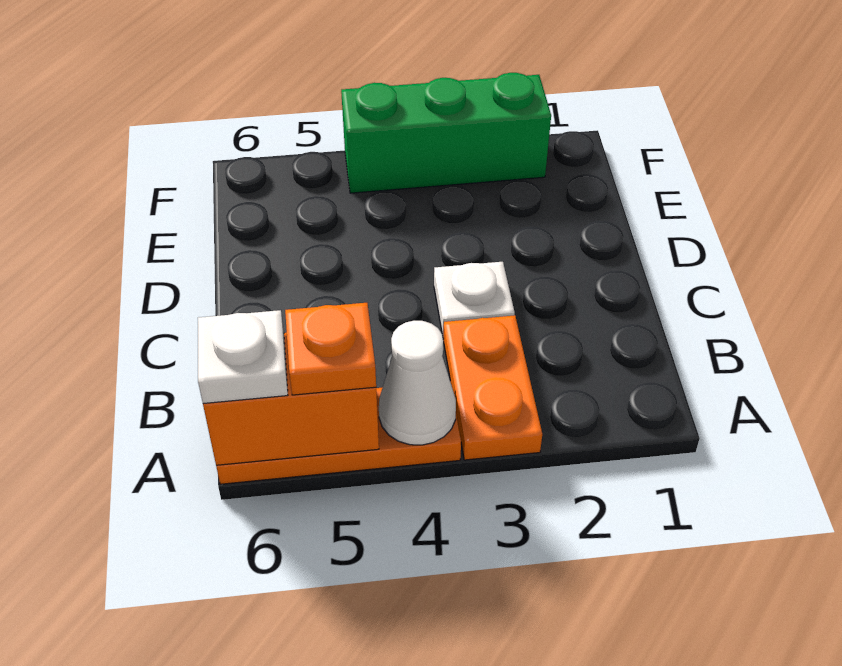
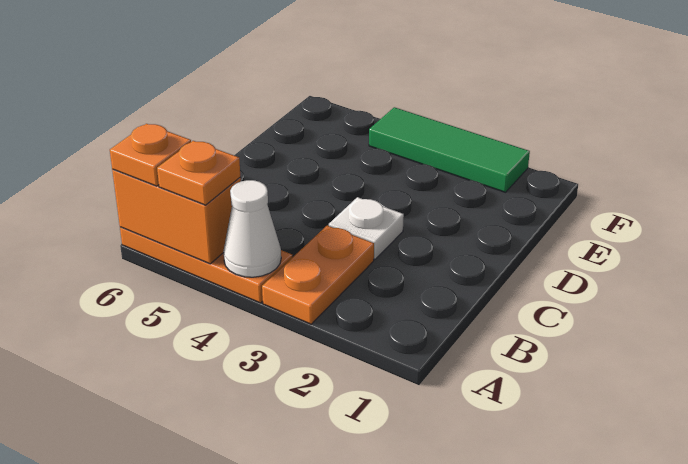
white 1x1 plate [198,310,288,404] -> orange 1x1 plate [110,124,191,186]
green 1x3 brick [341,73,551,193] -> green 1x3 tile [369,107,530,192]

